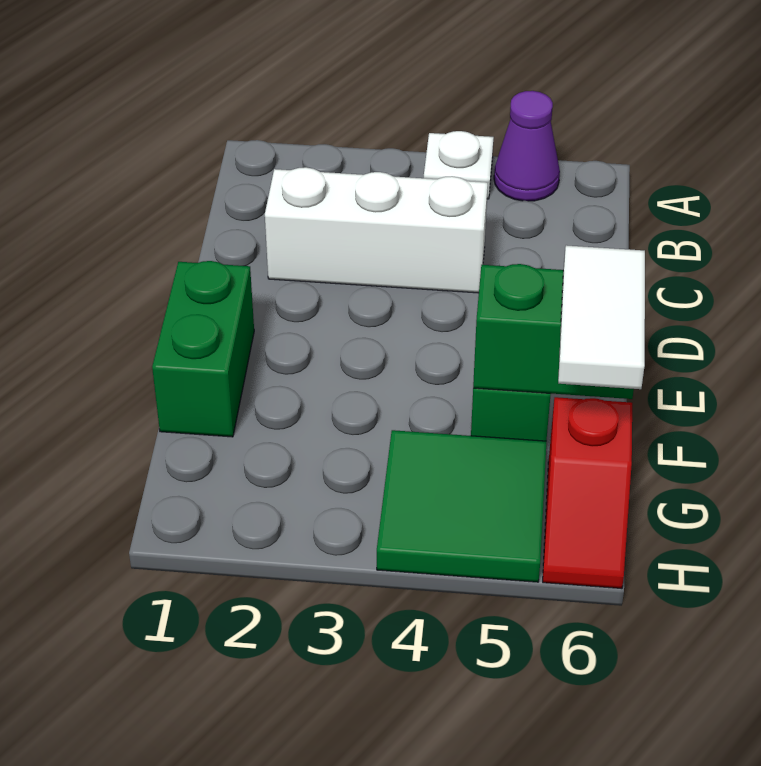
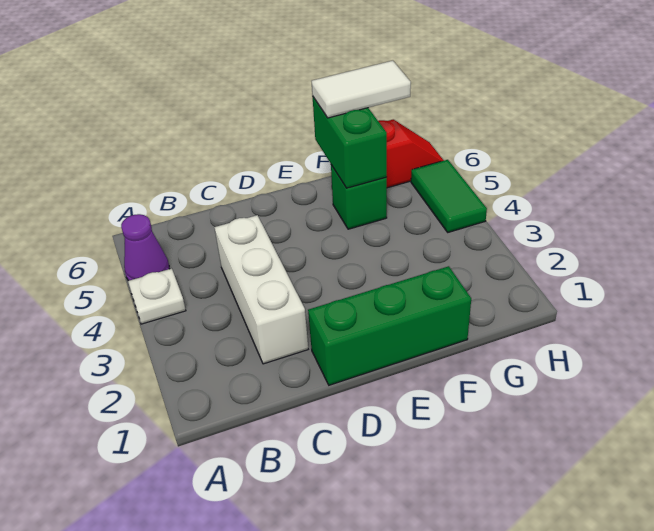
green 1x2 brick [152,261,254,437] -> green 1x3 brick [308,266,471,385]
green 2x2 tile [377,430,547,582] -> green 1x2 tile [411,160,487,232]

